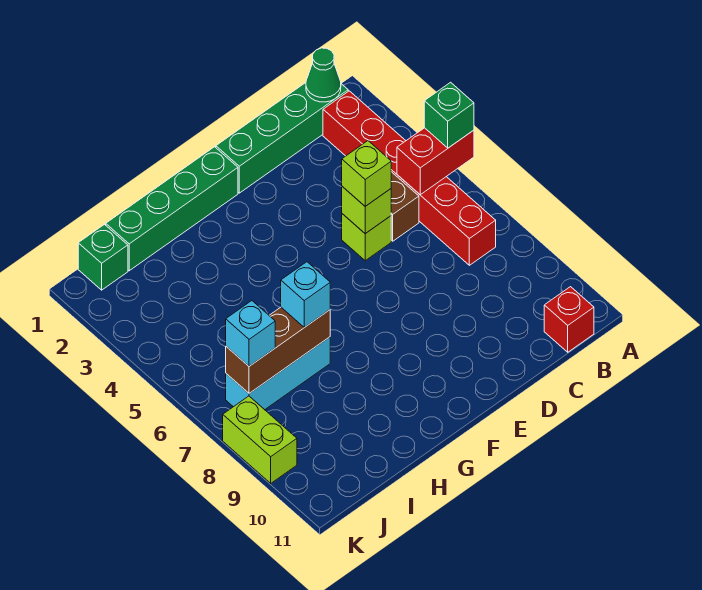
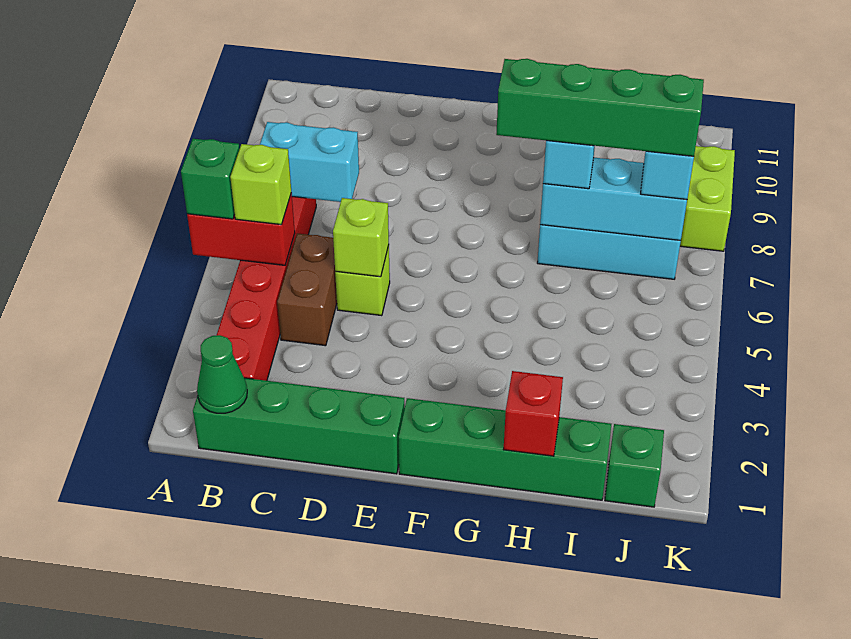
none -> cyan 1x2 brick [260,122,359,202]
red 1x1 brick [544,287,594,352] -> red 1x1 brick moved to [503,371,563,456]
lime 1x1 brick [342,141,391,206] -> lime 1x1 brick moved to [230,144,291,225]
none -> green 1x4 brick [496,59,704,156]
brown 1x3 brick [226,307,330,393] -> cyan 1x3 brick [540,158,687,240]

